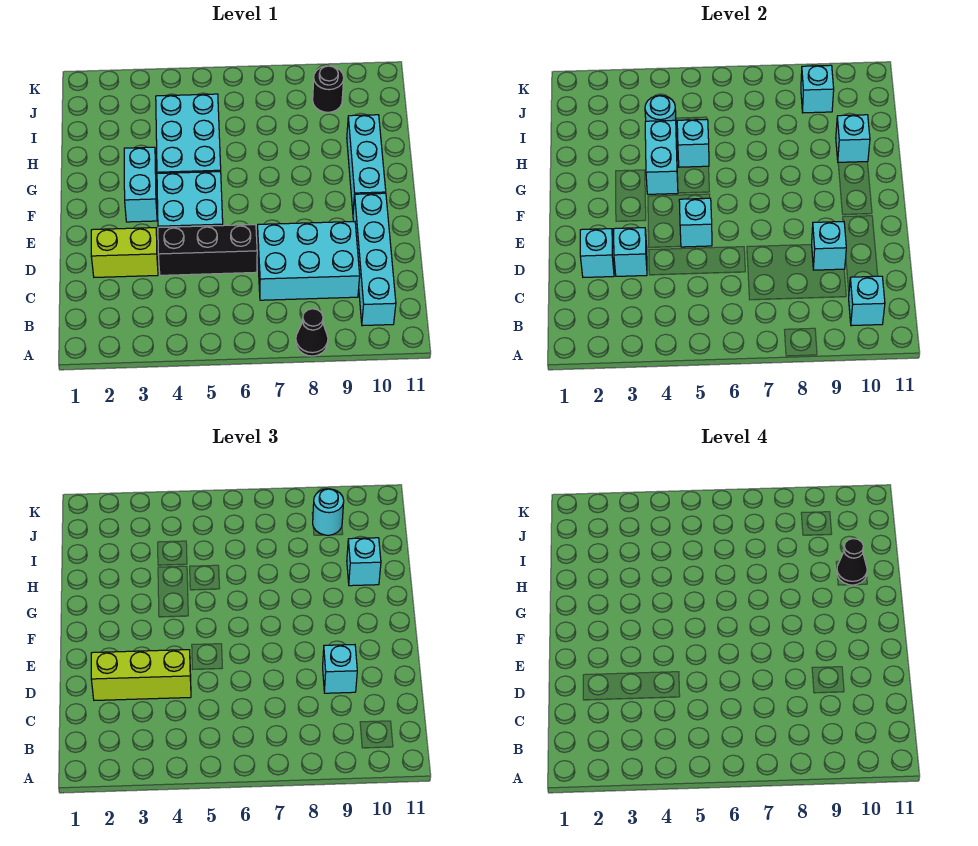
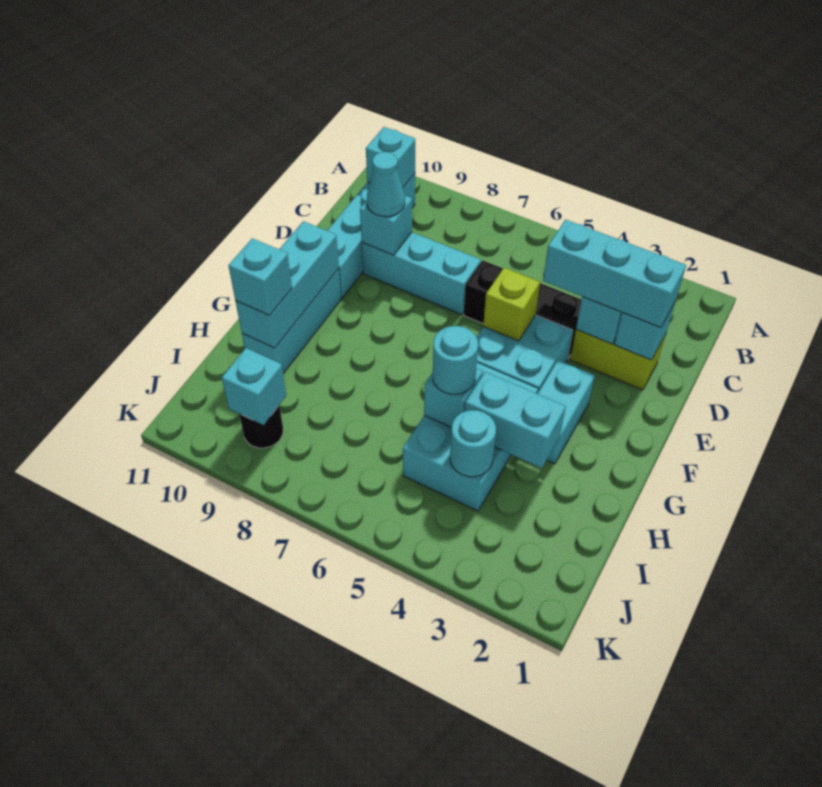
black 1x1 cone [296,309,328,356] -> none
cyan 2x3 brick [257,222,360,300] -> cyan 1x3 brick [362,232,481,315]
lime 1x3 brick [91,650,191,700] -> cyan 1x3 brick [543,220,686,327]
cyan 1x1 brick [323,645,357,693] -> cyan 1x1 cone [367,152,405,216]
cyan 1x1 brick [679,198,712,247] -> lime 1x1 brick [483,268,540,341]
cyan 1x2 brick [645,120,678,194] -> cyan 1x2 brick turned to [465,372,566,468]
cyan 1x1 brick [836,115,870,162] -> cyan 1x3 brick [236,221,339,348]
black 1x1 cone [837,539,867,585] -> none
cyan 1x1 round brick [313,489,344,535] -> cyan 1x1 round brick moved to [433,326,478,394]

